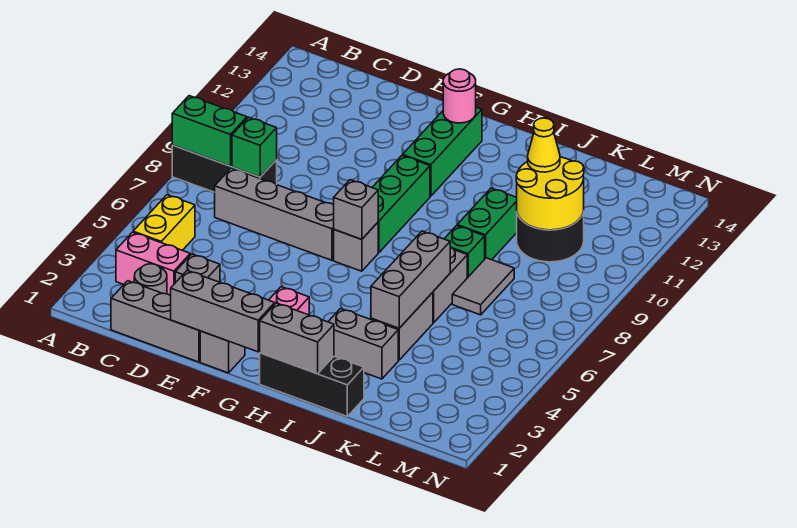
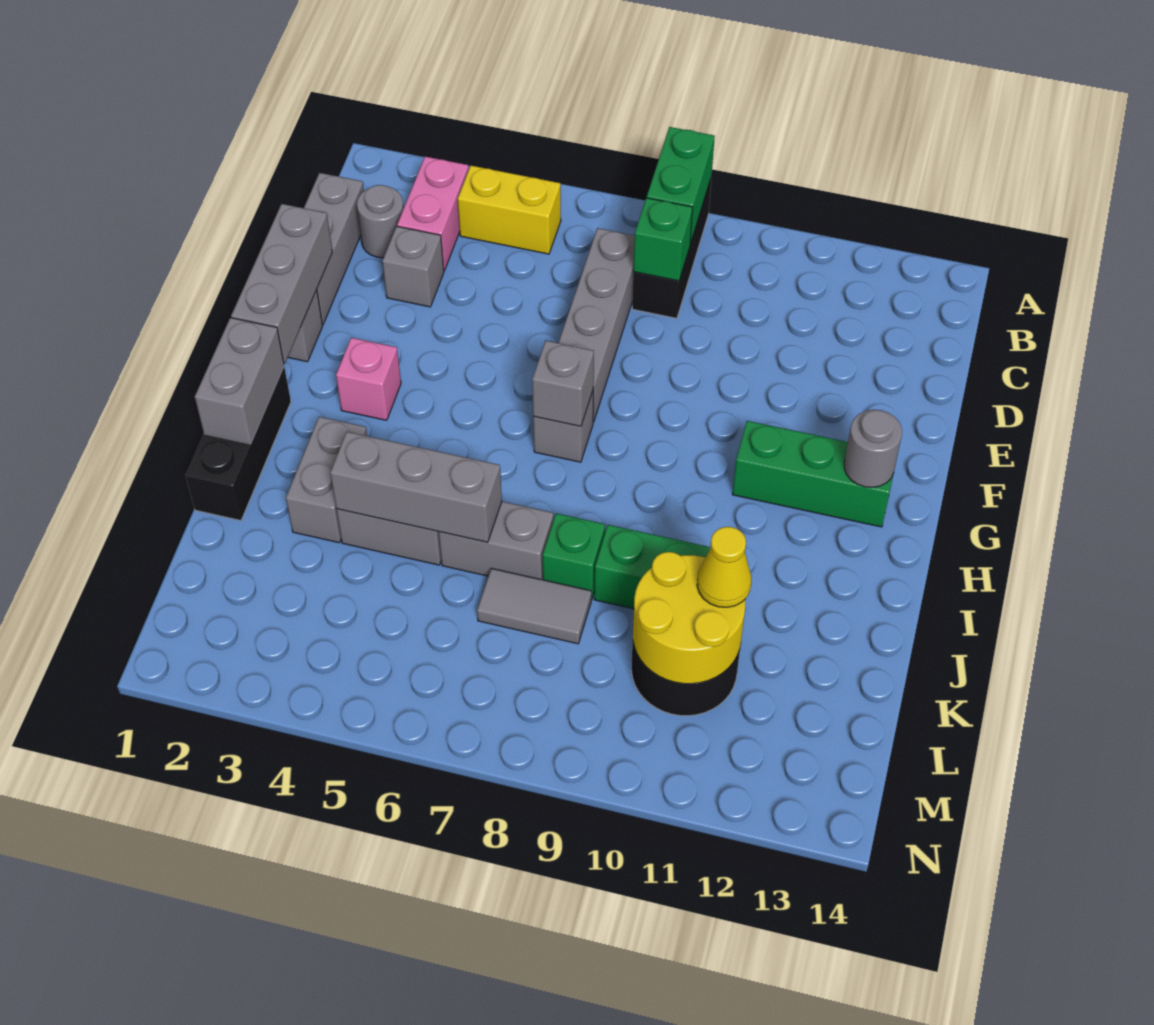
green 1x3 brick [372,155,430,252] -> none
pink 1x1 round brick [443,69,476,123] -> grey 1x1 round brick [844,409,902,487]

